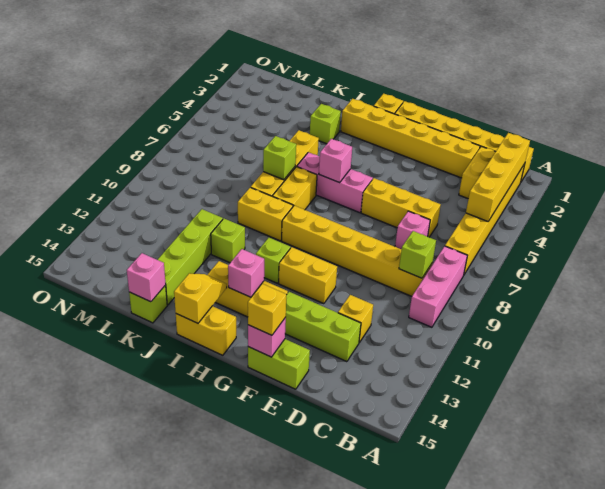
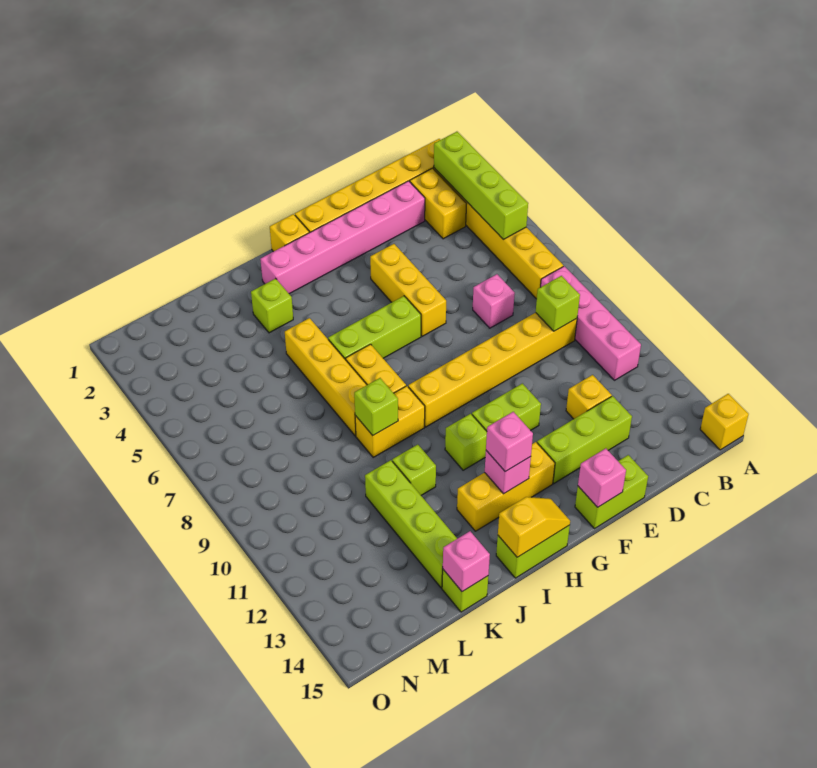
yellow 1x4 brick [466,133,530,221] -> lime 1x4 brick [434,132,528,239]
pink 1x3 brick [409,246,467,327] -> pink 1x4 brick [541,266,641,380]
yellow 1x6 brick [341,99,480,178] -> pink 1x6 brick [260,181,425,294]
yellow 1x3 brick [361,178,441,237] -> yellow 1x3 brick turned to [370,244,446,336]
yellow 1x2 brick [279,247,337,304] -> lime 1x2 brick [472,383,541,431]
yellow 1x1 brick [248,284,286,335] -> yellow 1x1 brick moved to [700,394,749,450]
pink 1x3 brick [297,152,373,213] -> lime 1x3 brick [328,296,421,360]
pink 1x1 brick [319,139,352,183] -> pink 1x1 brick moved to [486,412,533,472]
yellow 1x2 brick [176,306,236,355] -> lime 1x2 brick [496,525,570,578]
yellow 1x2 slope [174,273,227,323] -> yellow 1x2 slope turned to [498,497,570,557]
lime 1x1 brick [263,136,296,180] -> lime 1x1 brick moved to [354,378,398,435]

